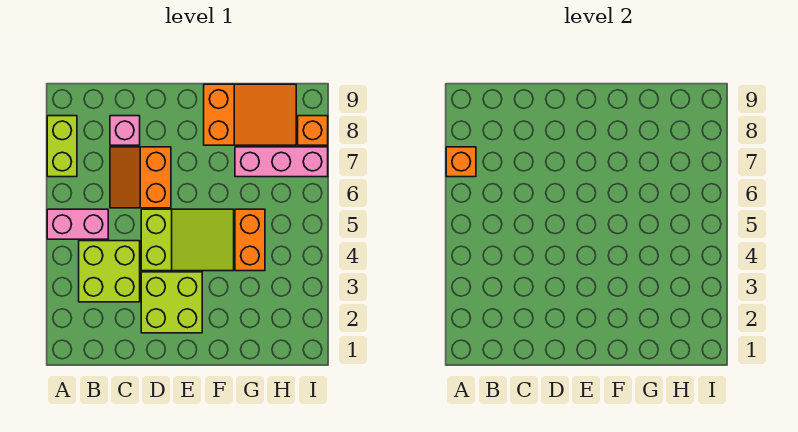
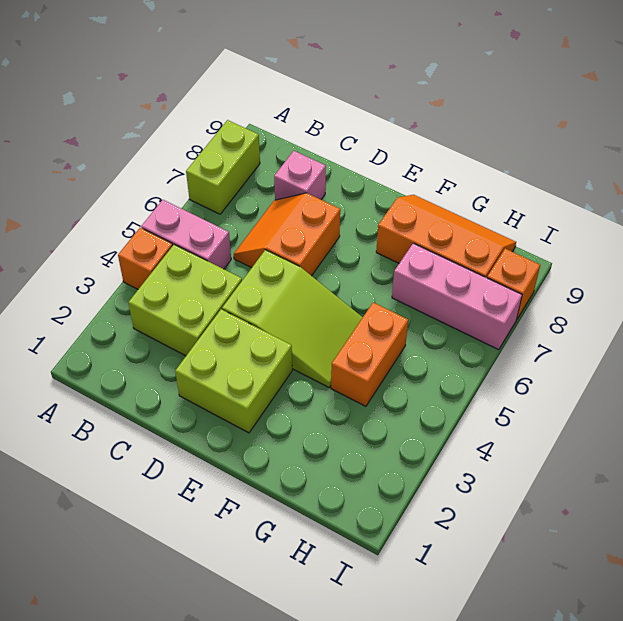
orange 1x1 brick [446,147,476,177] -> orange 1x1 brick moved to [118,228,173,289]
orange 2x3 slope [204,84,296,145] -> orange 2x3 slope turned to [376,195,516,278]

